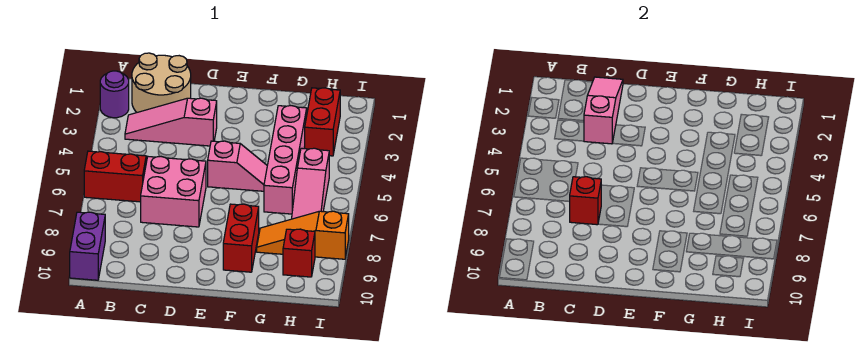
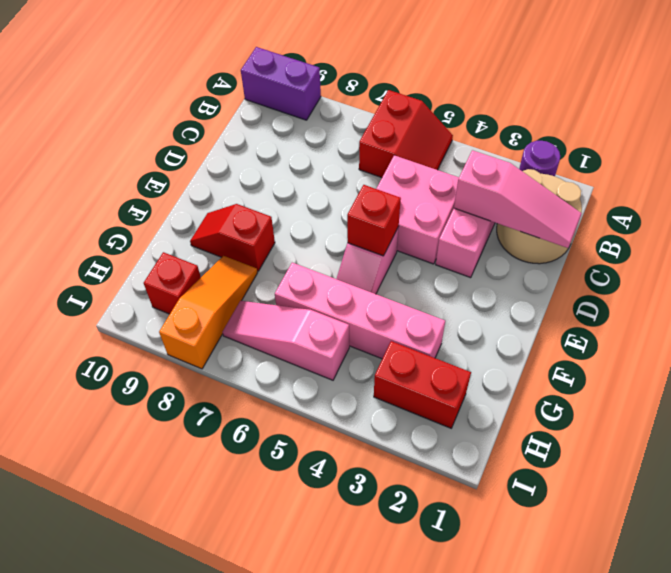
pink 2x2 brick [141,157,206,227] -> pink 2x2 brick moved to [376,155,459,264]
red 1x1 brick [569,177,601,225] -> red 1x1 brick moved to [347,185,401,256]
red 1x2 brick [223,204,259,272] -> red 1x2 slope [190,204,275,271]

